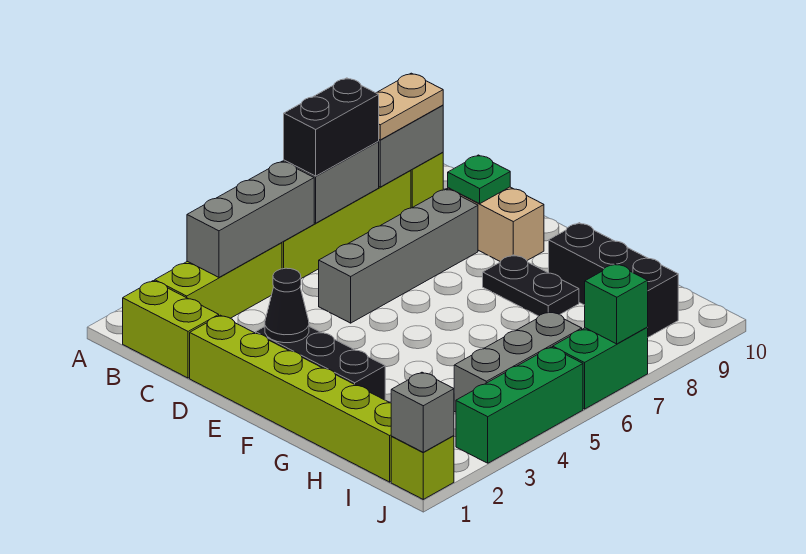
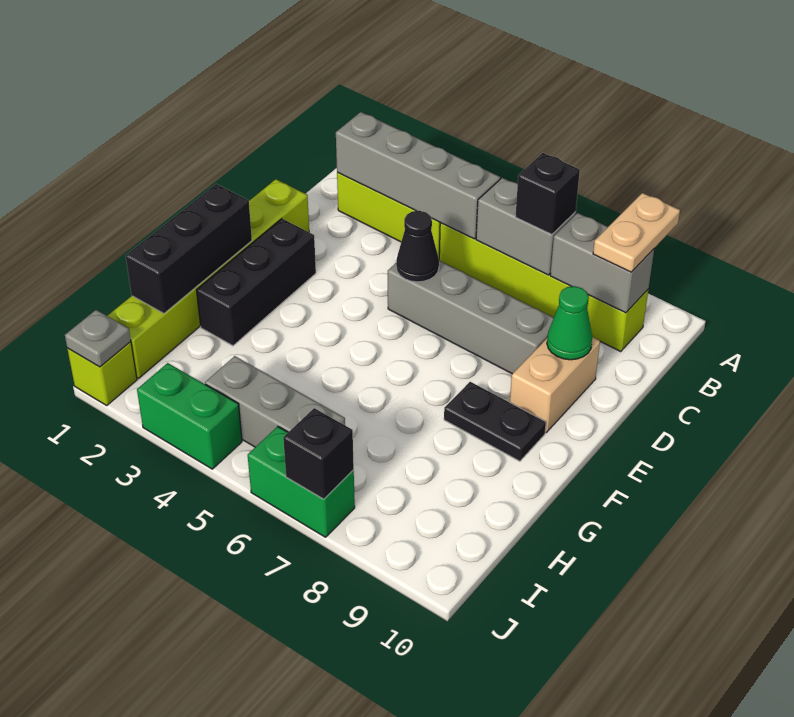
lime 1x2 brick [123,281,219,378] -> none
grey 1x3 brick [187,161,314,278] -> grey 1x4 brick [336,112,500,239]
black 1x2 brick [284,78,379,176] -> black 1x1 brick [516,153,580,235]
tan 1x2 plate [377,73,443,140] -> tan 1x2 plate turned to [593,193,680,272]
green 1x1 plate [448,155,510,204] -> green 1x1 cone [547,286,592,360]
black 1x1 cone [265,268,309,343] -> black 1x1 cone moved to [396,211,439,282]
black 1x2 plate [483,255,579,316] -> black 1x2 plate turned to [444,382,546,461]
black 1x3 brick [549,223,678,337] -> black 1x3 brick moved to [126,184,252,313]
grey 1x1 brick [391,372,454,452] -> grey 1x1 plate [65,310,131,367]
green 1x3 brick [456,347,583,463] -> green 1x2 brick [137,363,242,469]
green 1x1 brick [585,264,648,344] -> black 1x1 brick [283,408,354,499]

